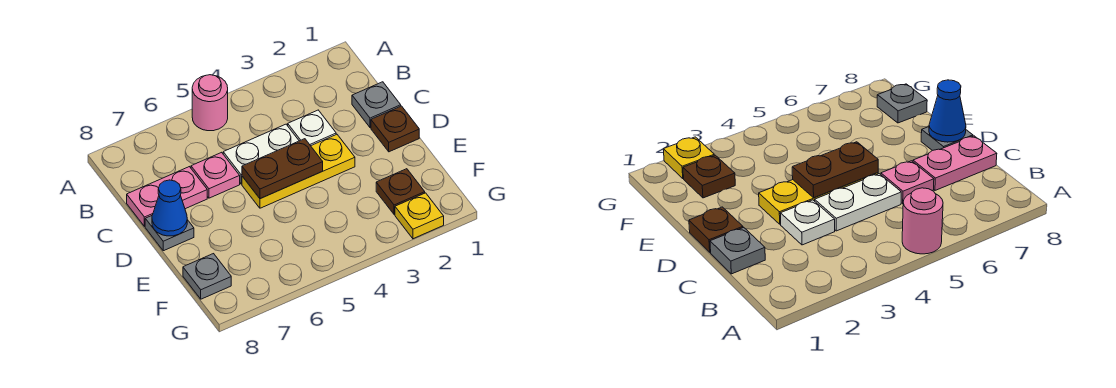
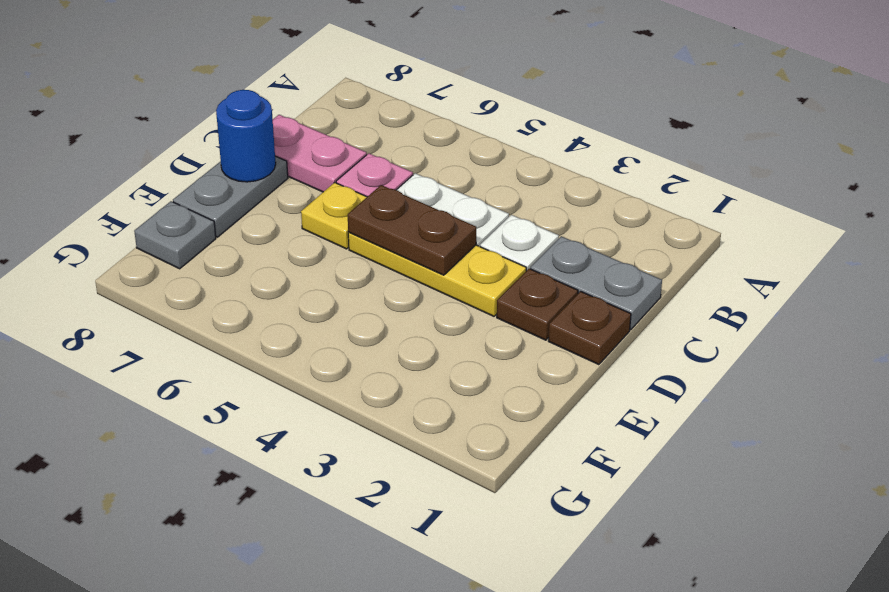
pink 1x1 round brick [192,75,228,131] -> none
grey 1x1 plate [352,82,401,128] -> grey 1x2 plate [530,236,662,329]
grey 1x1 plate [145,216,194,251] -> grey 1x2 plate [173,156,288,237]
blue 1x1 cone [152,180,187,236] -> blue 1x1 round brick [216,90,276,182]
brown 1x1 plate [376,169,425,214] -> brown 1x1 plate moved to [497,269,578,340]
yellow 1x1 plate [395,193,444,239] -> yellow 1x1 plate moved to [301,182,367,249]

